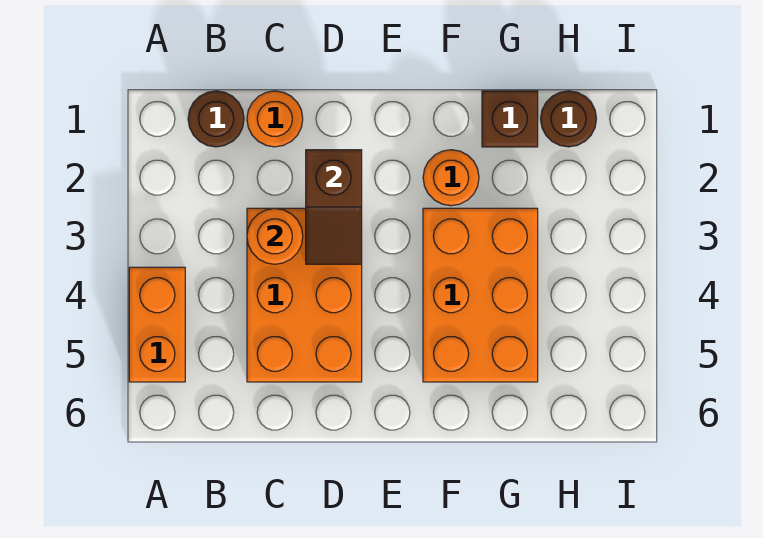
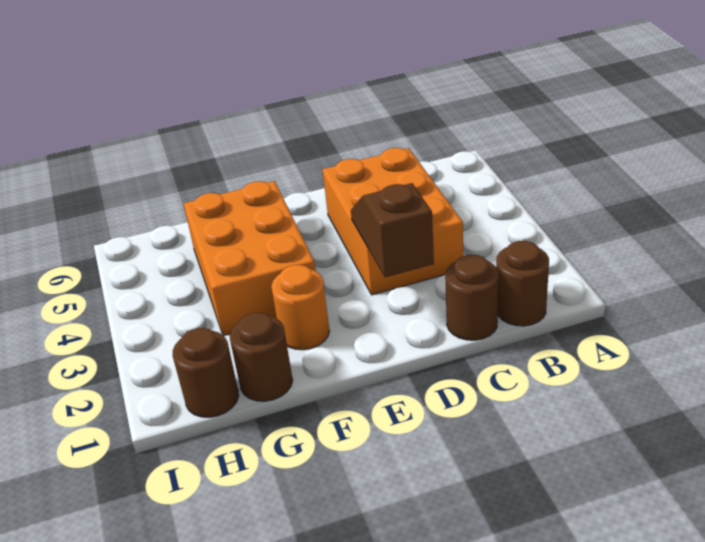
orange 1x2 brick [129,267,185,382] -> none
orange 1x1 round brick [247,91,303,147] -> brown 1x1 round brick [445,255,498,340]
orange 1x1 round brick [247,208,303,264] -> none
brown 1x1 brick [482,91,538,147] -> brown 1x1 round brick [230,313,293,401]

